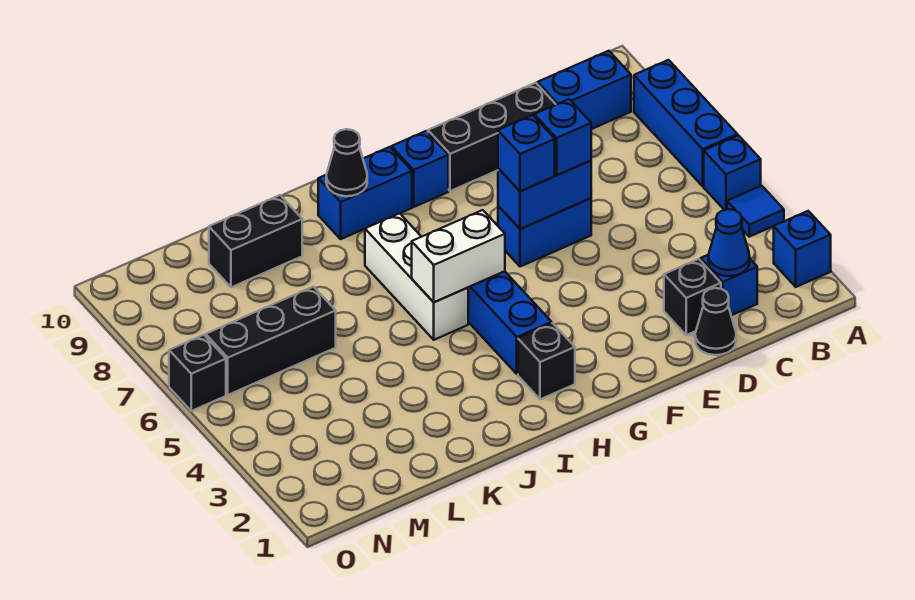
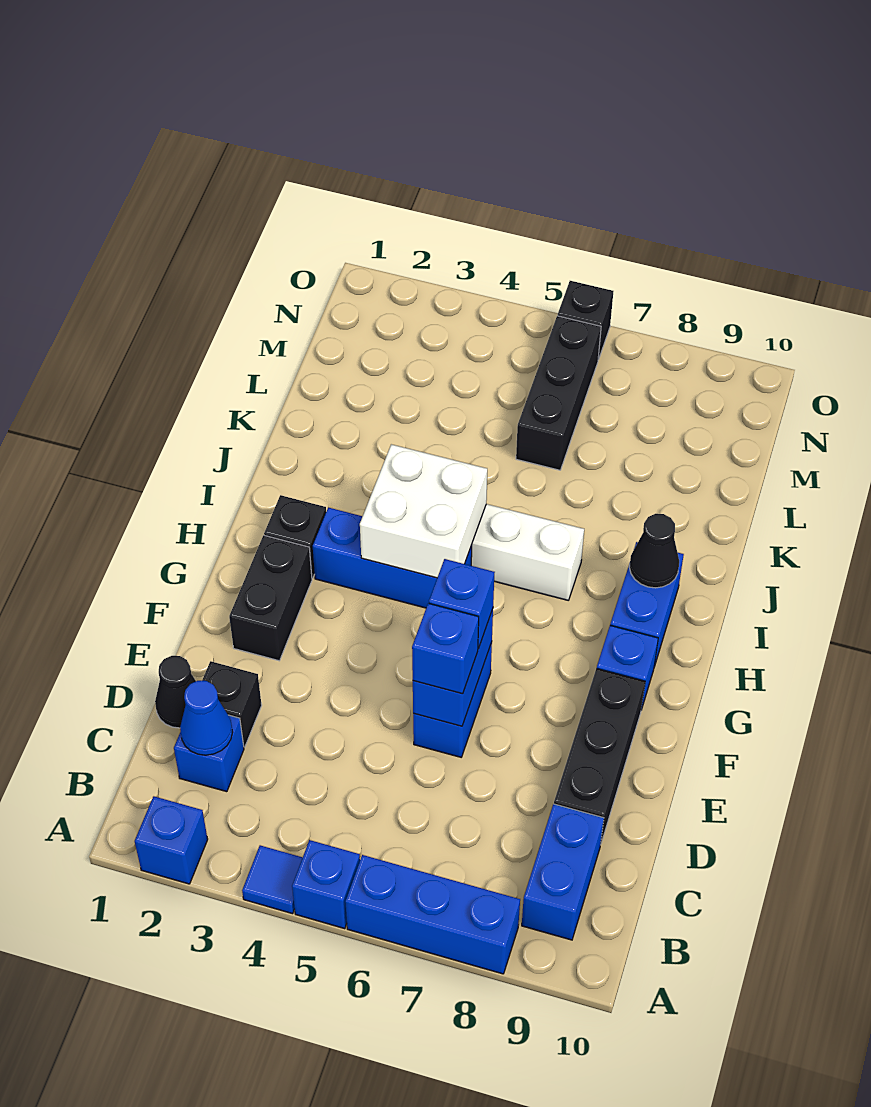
white 1x2 brick [412,210,505,302] -> white 2x2 brick [360,444,487,578]
black 1x2 brick [209,195,302,287] -> black 1x2 brick moved to [229,535,312,661]

